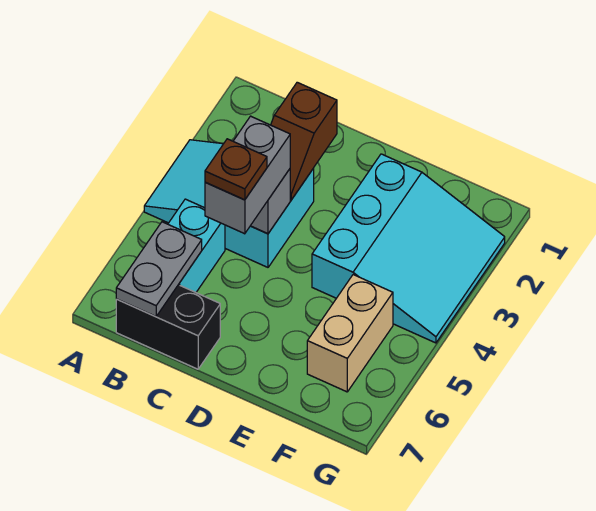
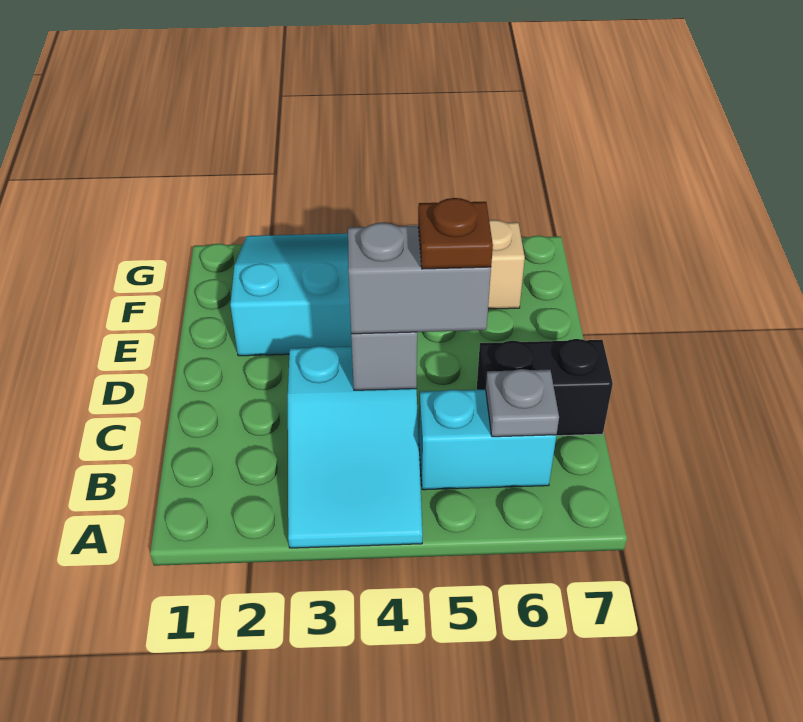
grey 1x2 plate [116,222,202,317] -> grey 1x1 plate [485,369,559,437]
black 1x2 brick [116,285,220,369] -> black 1x2 brick turned to [477,339,613,436]
brown 1x2 slope [271,82,337,200] -> none

